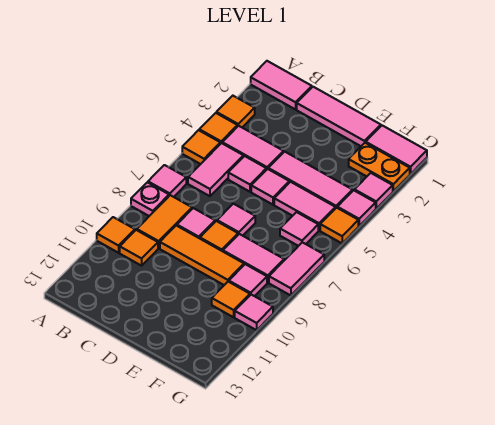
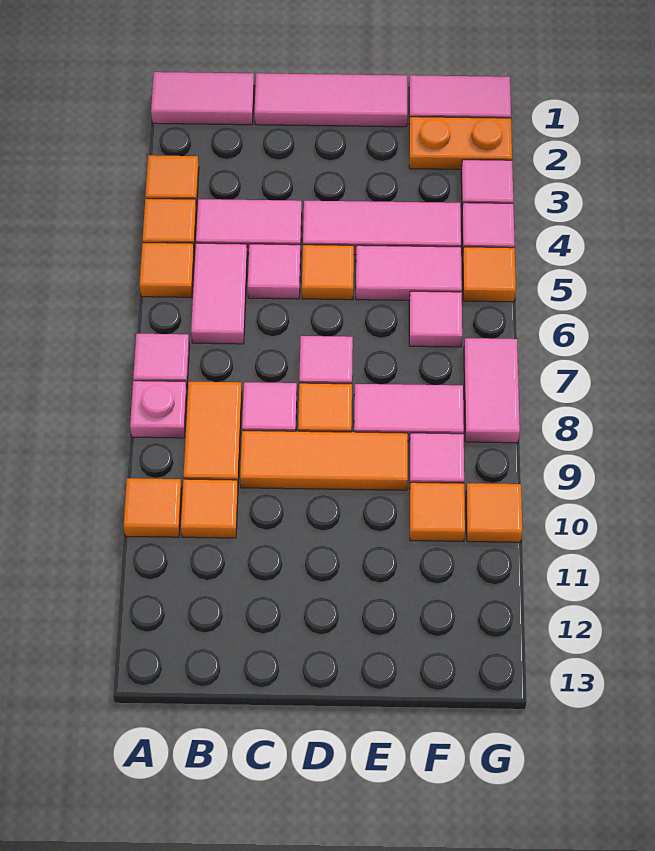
pink 1x1 tile [251,169,289,205] -> orange 1x1 tile [302,245,354,300]
pink 1x1 tile [235,295,273,330] -> orange 1x1 tile [466,483,522,542]

